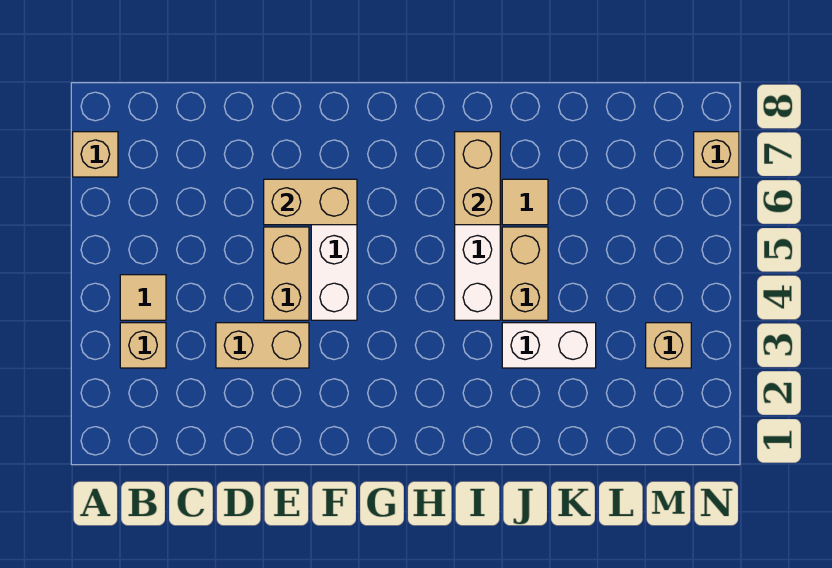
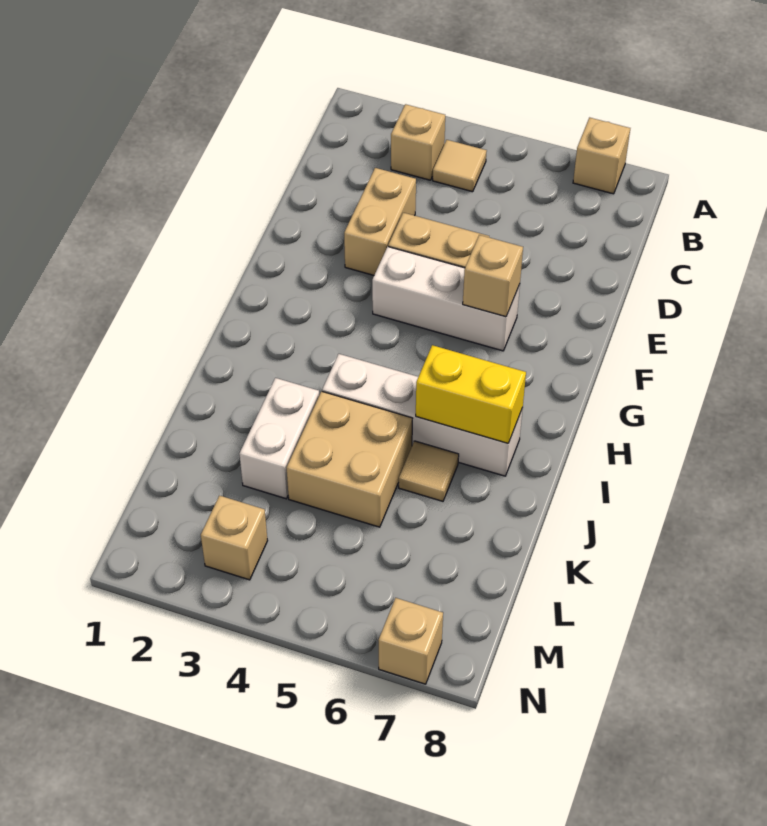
tan 1x2 brick [264,179,357,225] -> tan 1x1 brick [463,235,523,317]
tan 1x2 brick [455,132,500,225] -> yellow 1x2 brick [416,345,526,443]
tan 1x2 brick [502,227,548,320] -> tan 2x2 brick [287,391,412,527]

